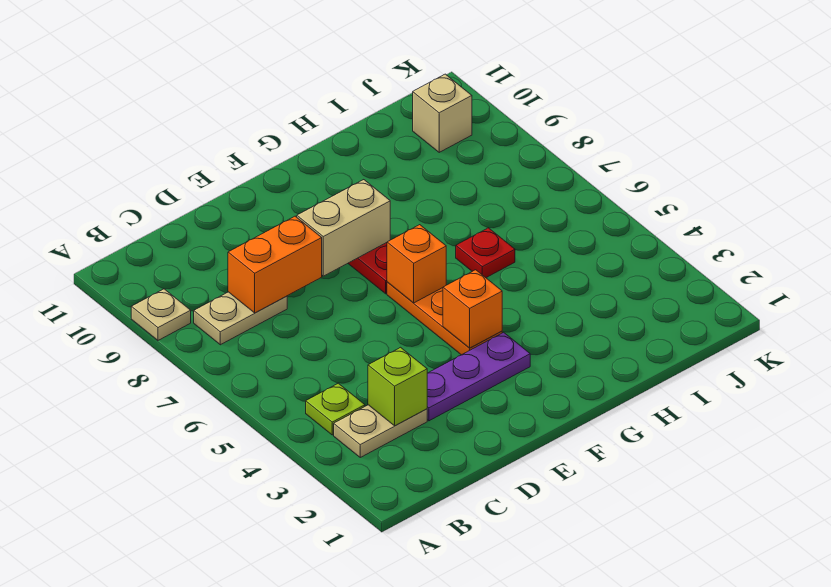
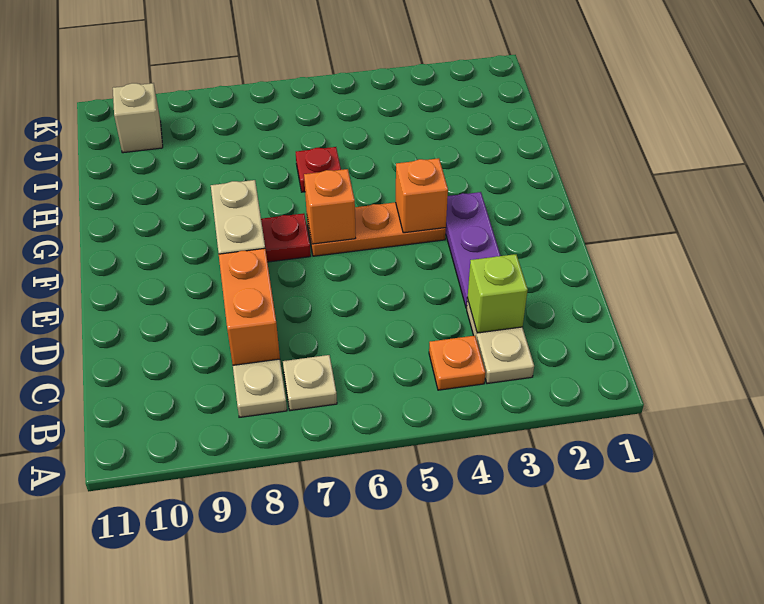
tan 1x1 plate [131,289,191,340] -> tan 1x1 plate moved to [283,355,337,411]
lime 1x1 plate [306,383,365,435] -> orange 1x1 plate [429,336,485,390]

